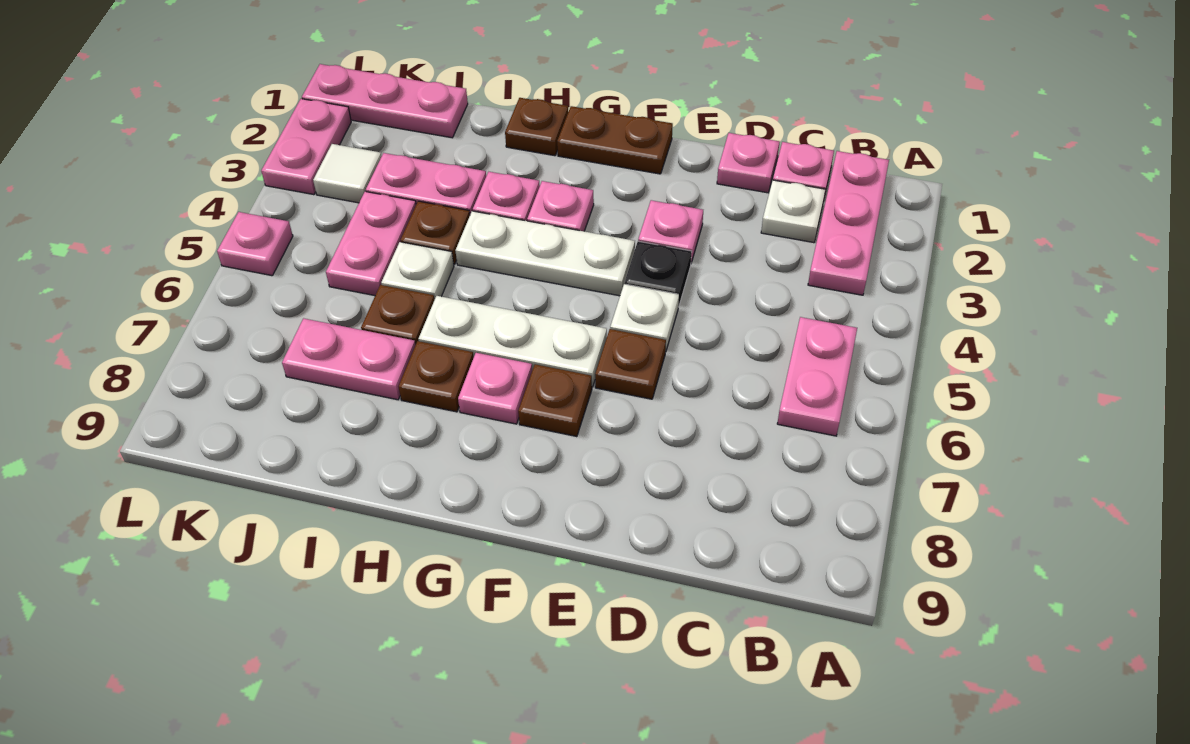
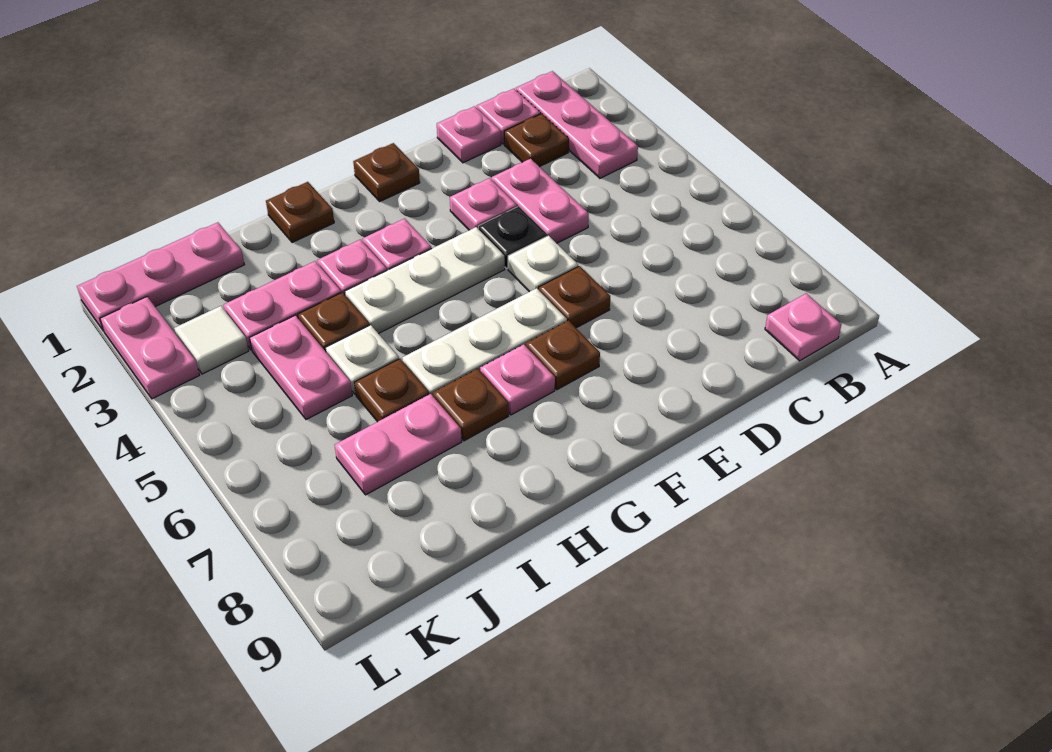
pink 1x2 plate [777,317,857,436] -> pink 1x2 plate moved to [492,159,589,243]
white 1x1 plate [761,180,825,243] -> brown 1x1 plate [504,114,569,167]
brown 1x2 plate [557,106,673,174] -> brown 1x1 plate [353,143,420,201]
pink 1x1 plate [217,212,293,276] -> pink 1x1 plate moved to [765,293,841,361]

